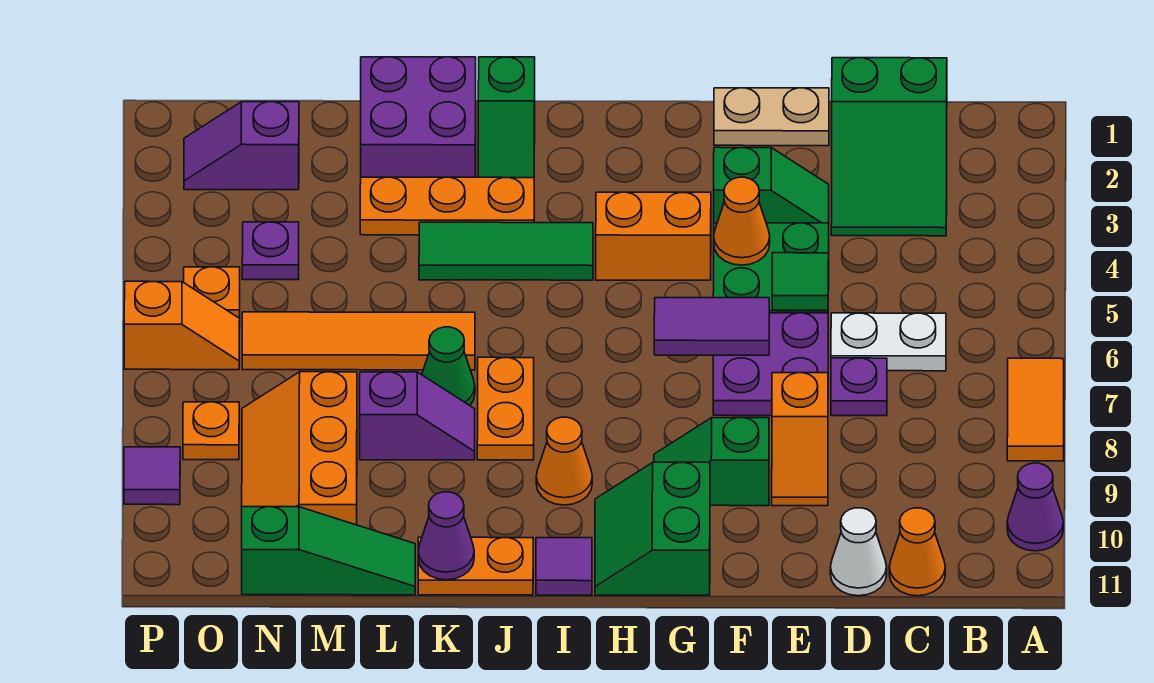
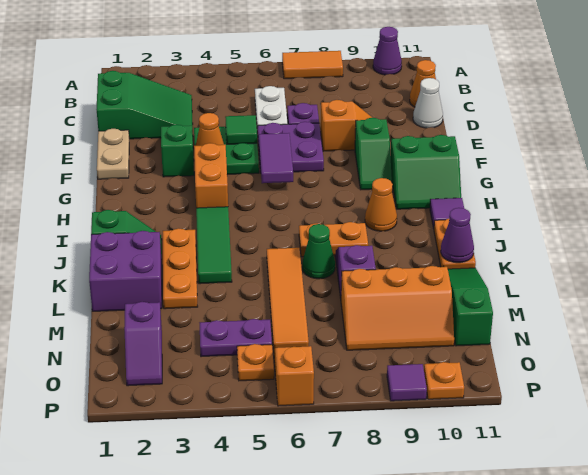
purple 1x1 plate [242,222,299,280] -> purple 1x2 plate [200,319,272,357]
orange 1x1 plate [183,402,239,460] -> orange 1x1 plate moved to [424,362,464,399]

